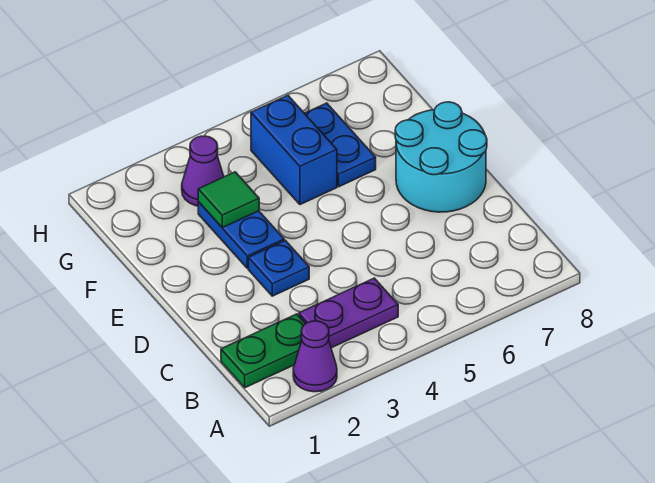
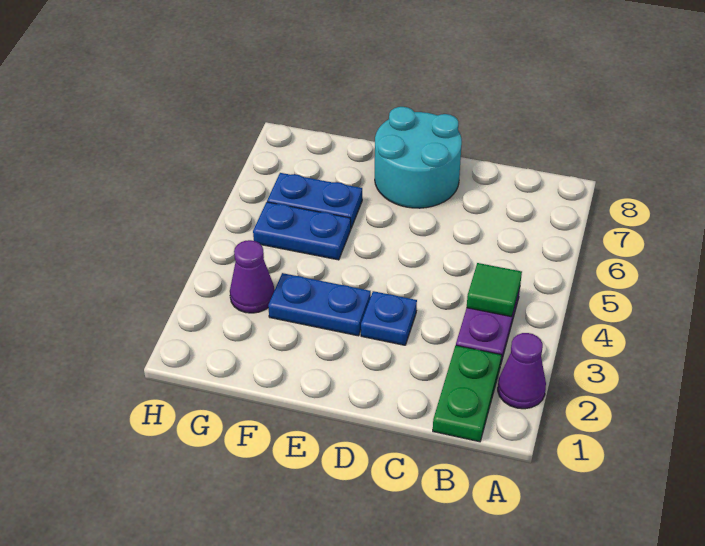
green 1x1 tile [198,172,259,228] -> green 1x1 tile moved to [467,263,522,317]
blue 1x2 brick [251,95,337,205] -> blue 1x2 plate [253,202,351,260]

